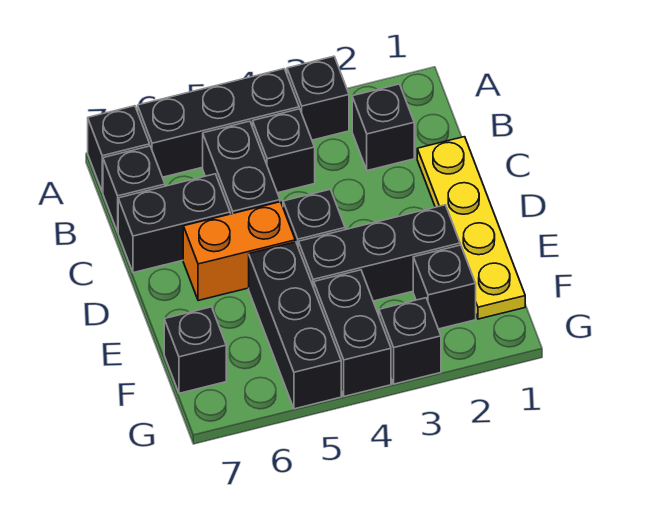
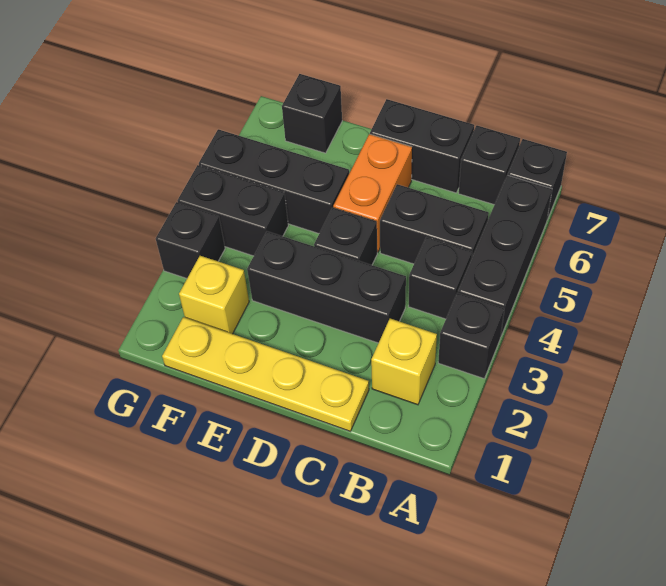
black 1x1 brick [352,84,414,170] -> yellow 1x1 brick [371,319,437,405]
black 1x2 brick [118,174,230,273] -> black 1x2 brick turned to [370,99,474,193]
black 1x3 brick [298,205,460,301] -> black 1x3 brick turned to [247,231,406,343]
black 1x1 brick [413,245,476,329] -> yellow 1x1 brick [179,256,249,334]

